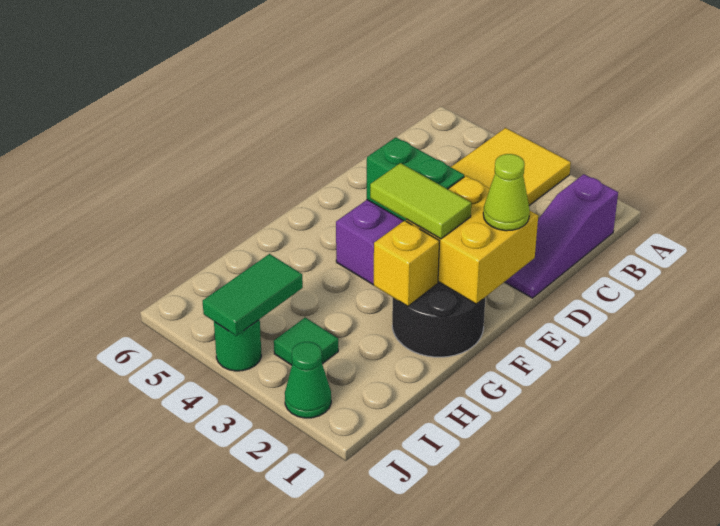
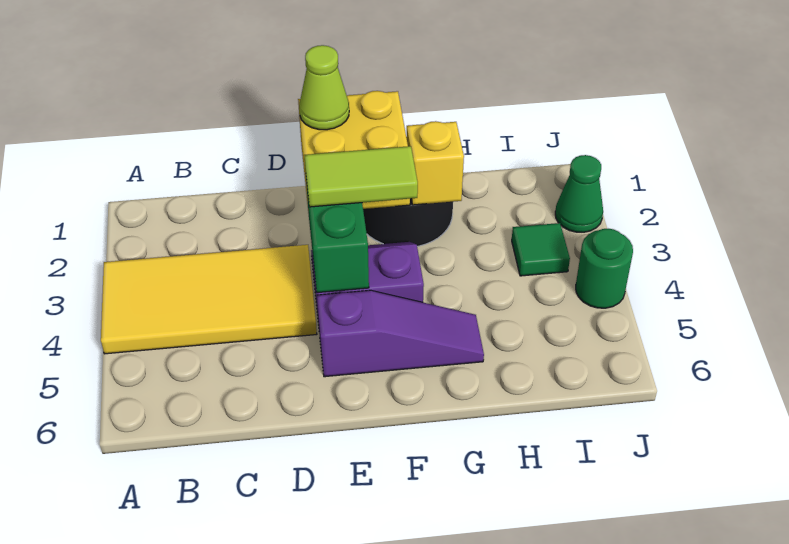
purple 1x3 slope [505,174,618,298] -> purple 1x3 slope moved to [317,290,484,377]
lime 1x2 tile [370,163,471,239] -> lime 1x2 tile turned to [304,146,418,207]
green 1x2 tile [203,254,303,336] -> none

